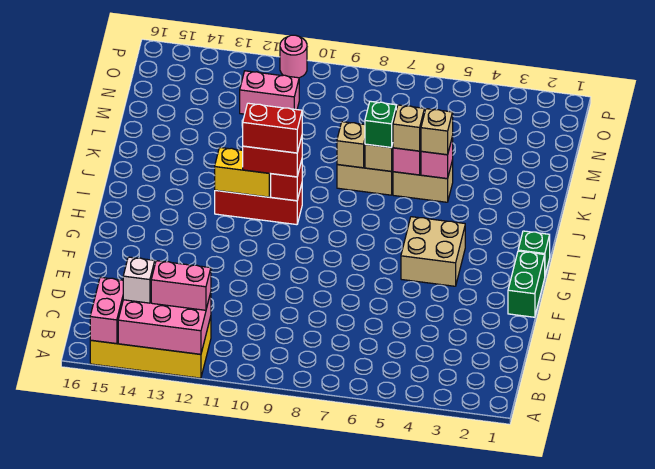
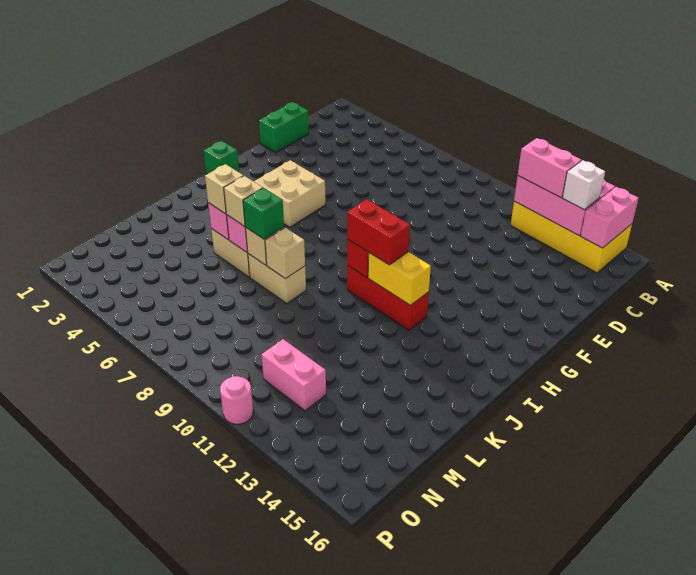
green 1x2 brick [508,251,545,317] -> green 1x2 brick moved to [259,102,309,153]
red 1x2 brick [243,103,302,153] -> none

